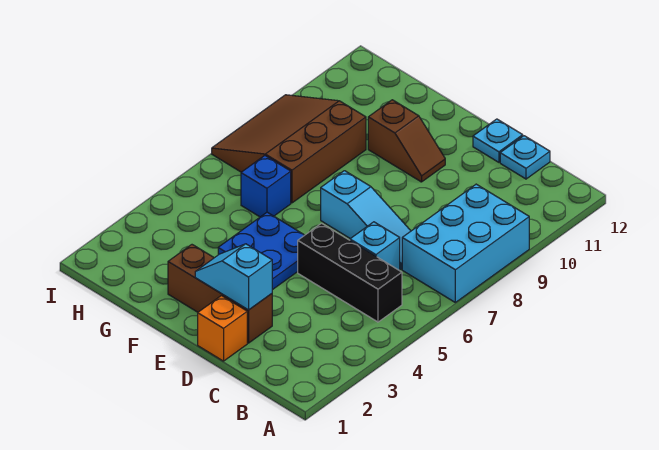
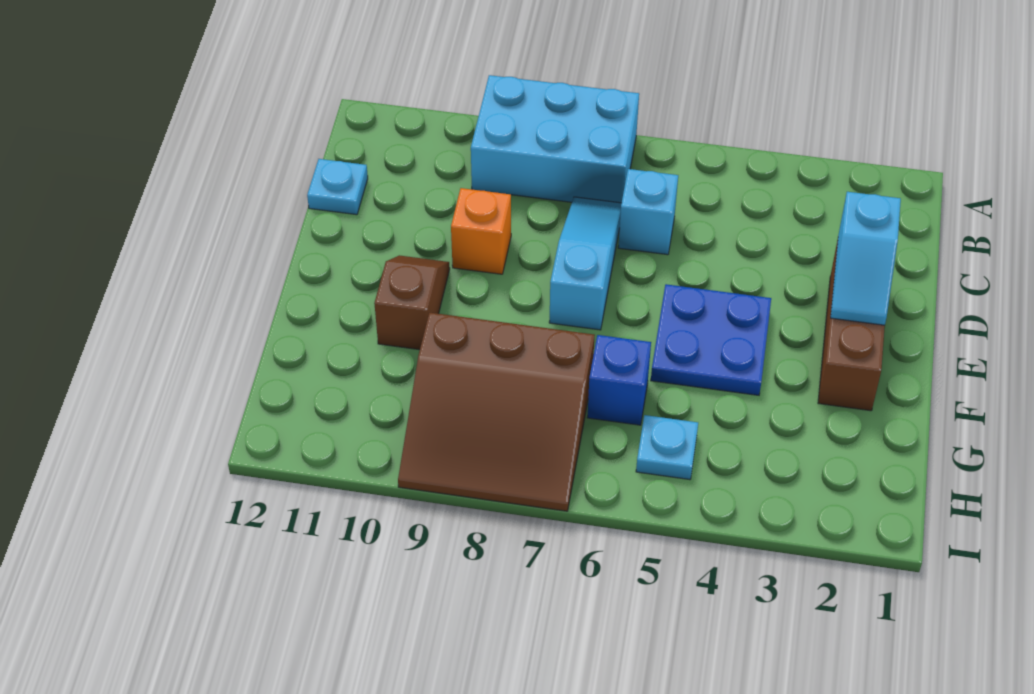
black 1x3 brick [298,223,402,322] -> none
orange 1x1 brick [198,296,247,361] -> orange 1x1 brick moved to [451,188,511,274]
cyan 1x1 plate [473,119,523,162] -> cyan 1x1 plate moved to [636,415,698,480]

